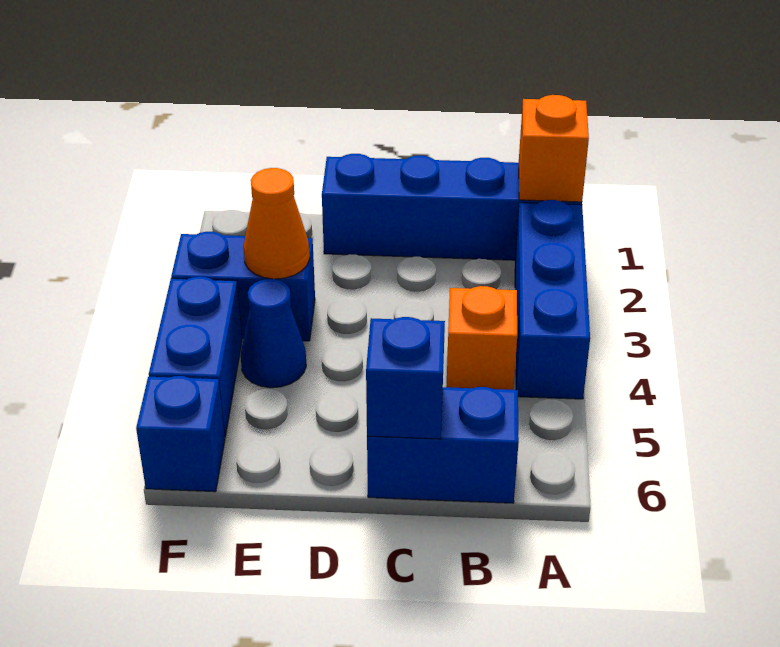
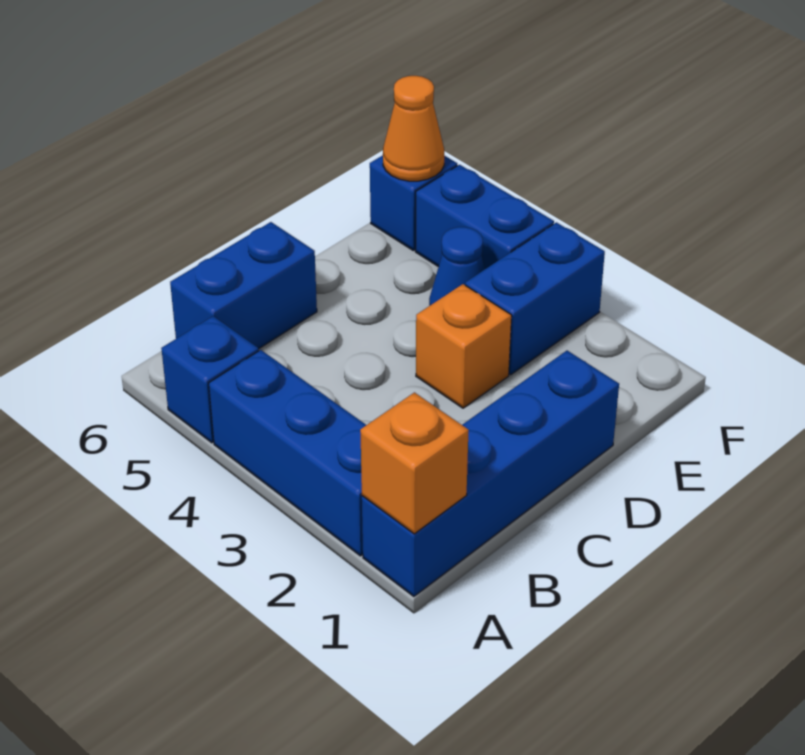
orange 1x1 brick [446,286,517,390] -> orange 1x1 brick moved to [416,284,512,408]
blue 1x1 brick [366,317,445,439] -> blue 1x1 brick moved to [161,316,259,443]
orange 1x1 cone [244,168,310,279] -> orange 1x1 cone moved to [383,76,444,181]

